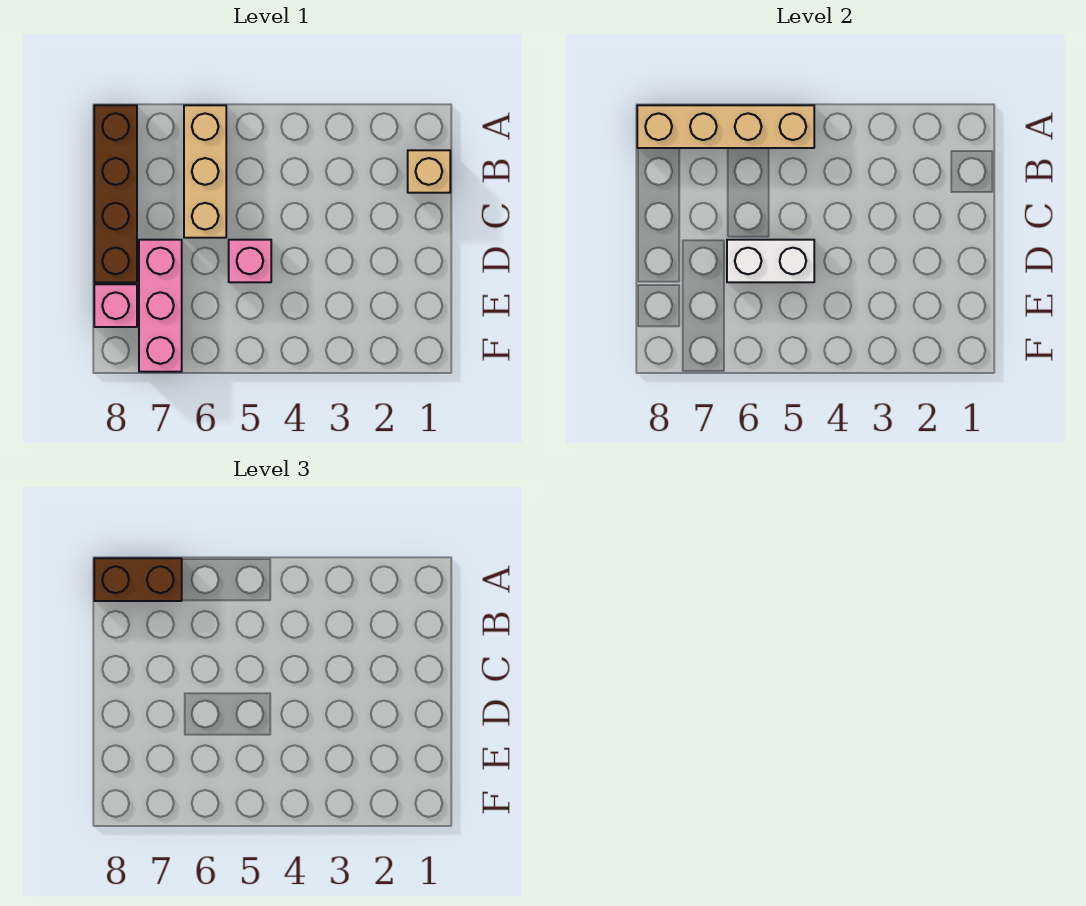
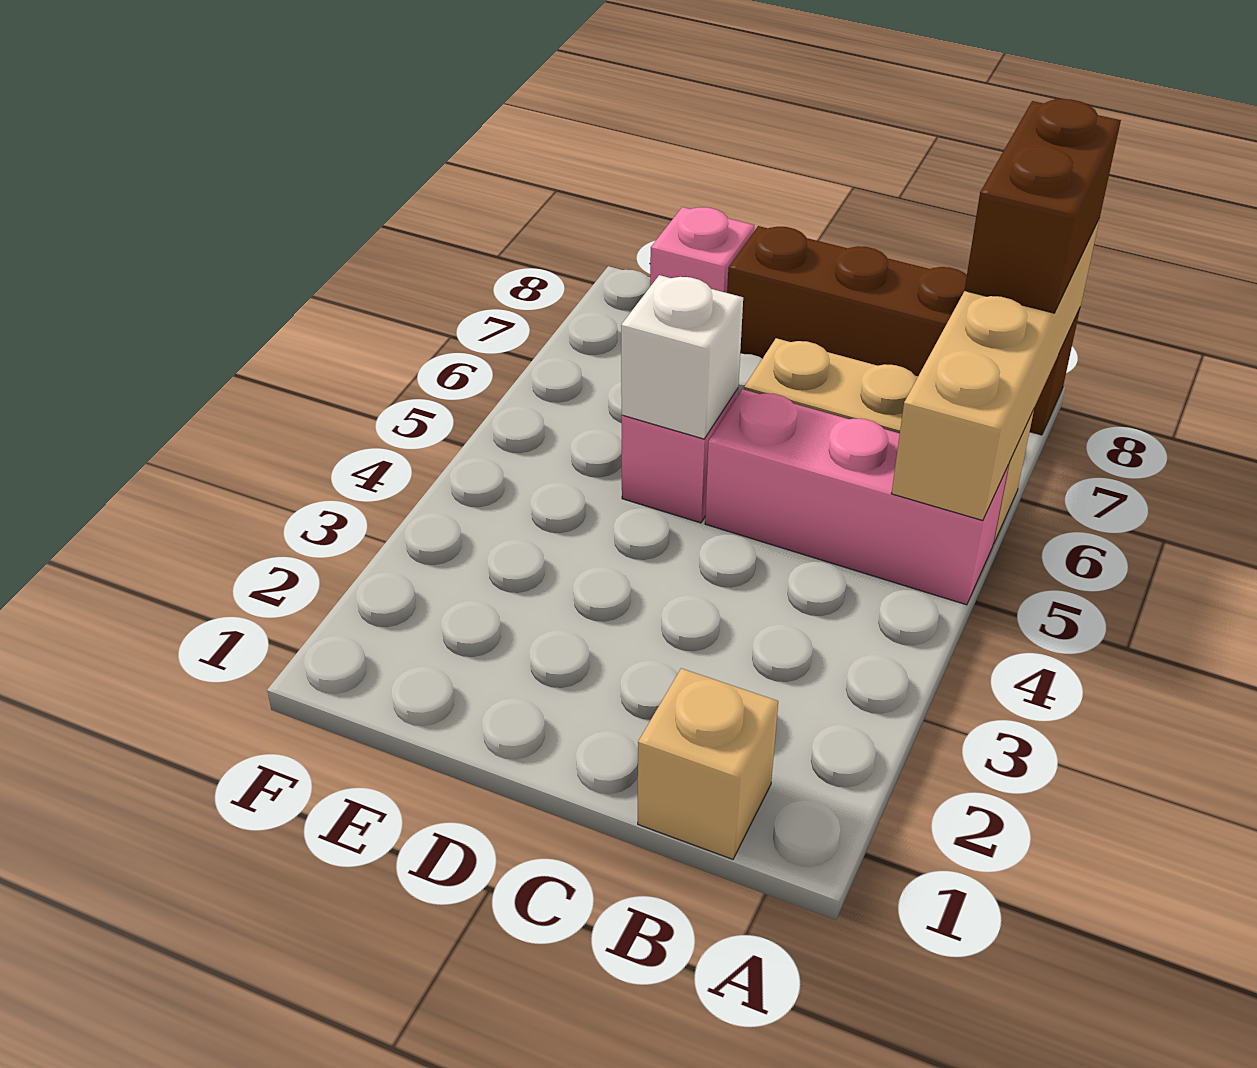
white 1x2 brick [727,240,814,282] -> white 1x1 brick [621,275,743,439]
pink 1x3 brick [139,240,182,372] -> pink 1x3 brick moved to [705,389,1009,605]

